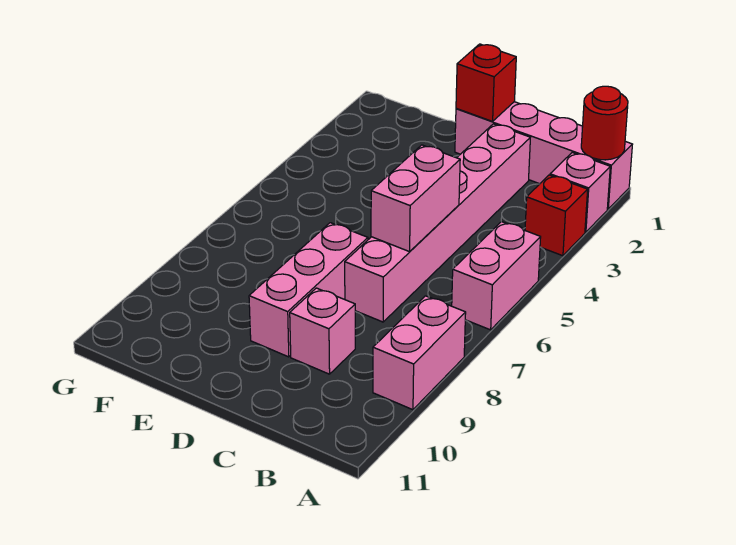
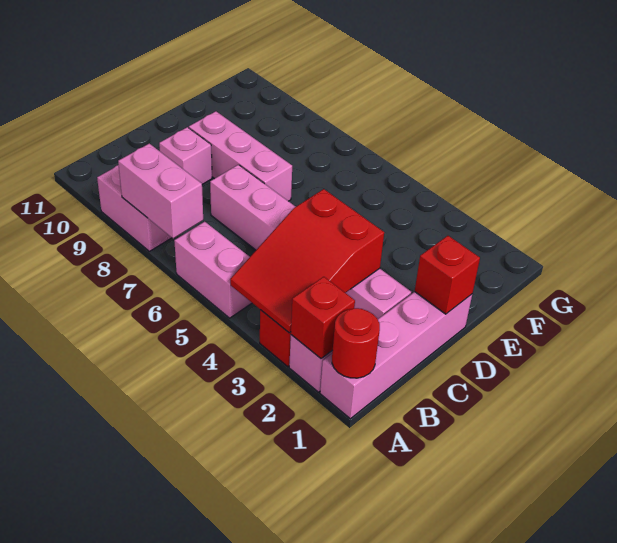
none -> red 1x1 brick [291,277,355,359]
none -> red 2x3 slope [230,189,384,333]
pink 1x2 brick [371,145,460,252] -> pink 1x2 brick moved to [118,143,203,238]

